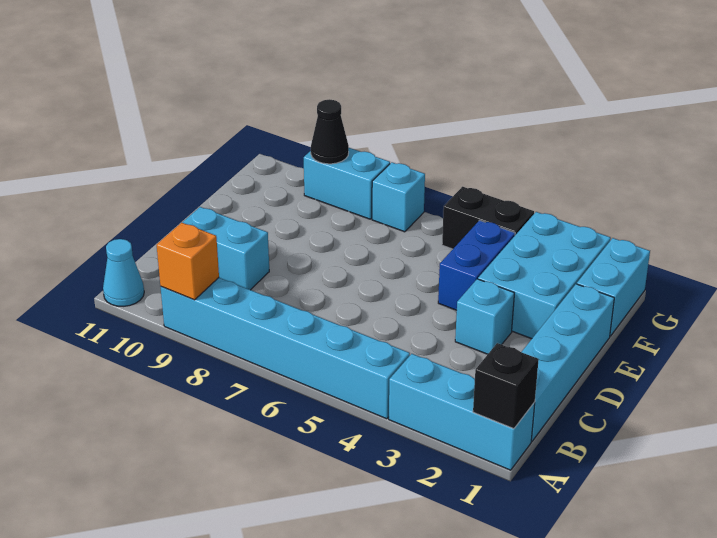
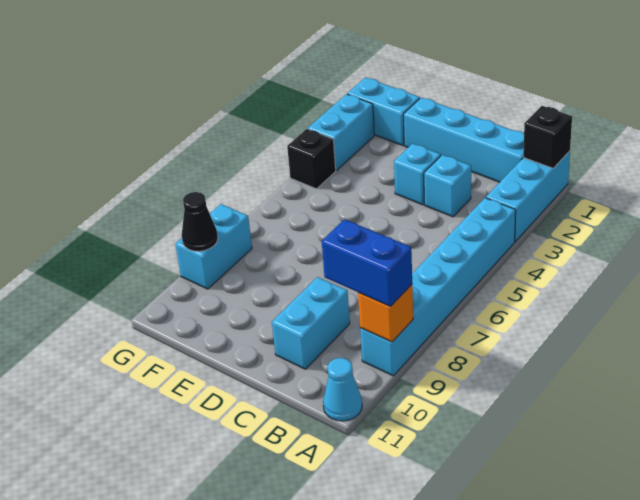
cyan 2x3 brick [478,212,611,339] -> cyan 1x2 brick [308,94,374,170]
blue 1x2 brick [438,220,515,310] -> blue 1x2 brick moved to [322,219,412,307]
black 1x2 brick [442,187,534,249] -> black 1x1 brick [287,129,336,189]
cyan 1x1 brick [372,162,425,232] -> cyan 1x1 brick moved to [424,155,471,217]

